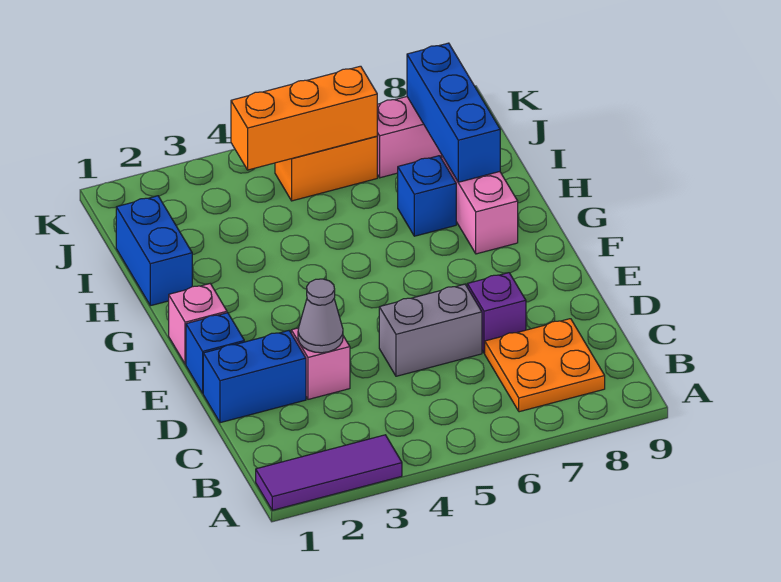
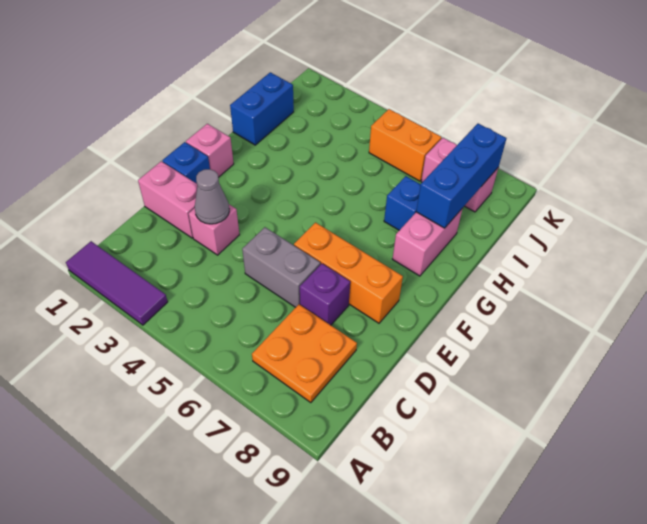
blue 1x2 brick [203,331,306,423] -> pink 1x2 brick [138,161,197,238]
orange 1x3 brick [231,66,377,170] -> orange 1x3 brick moved to [294,223,403,323]

